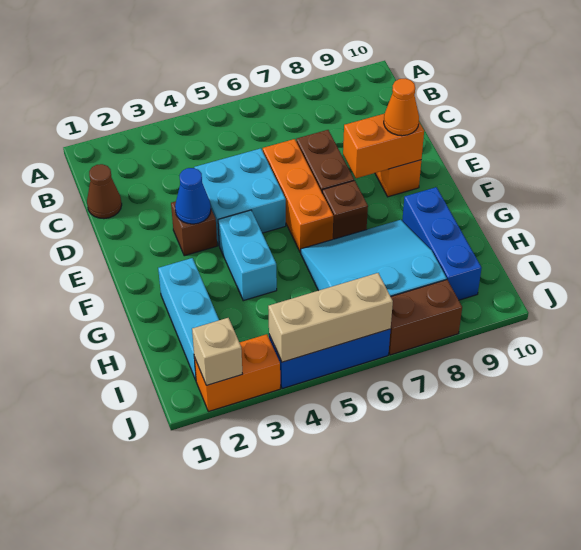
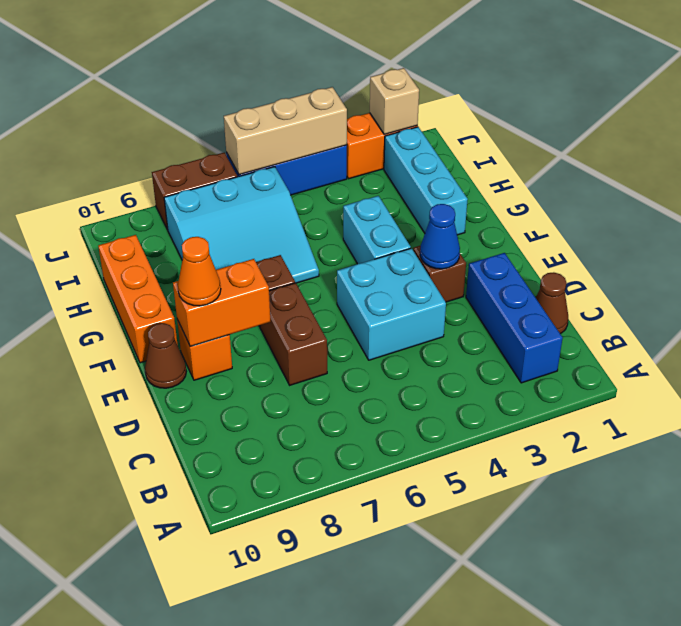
orange 1x3 brick [263,139,333,252] -> orange 1x3 brick moved to [98,235,178,363]
none -> brown 1x1 cone [145,323,186,388]
blue 1x3 brick [402,187,481,300] -> blue 1x3 brick moved to [466,253,563,383]

